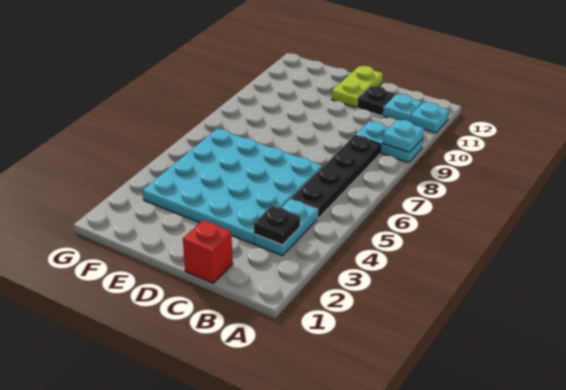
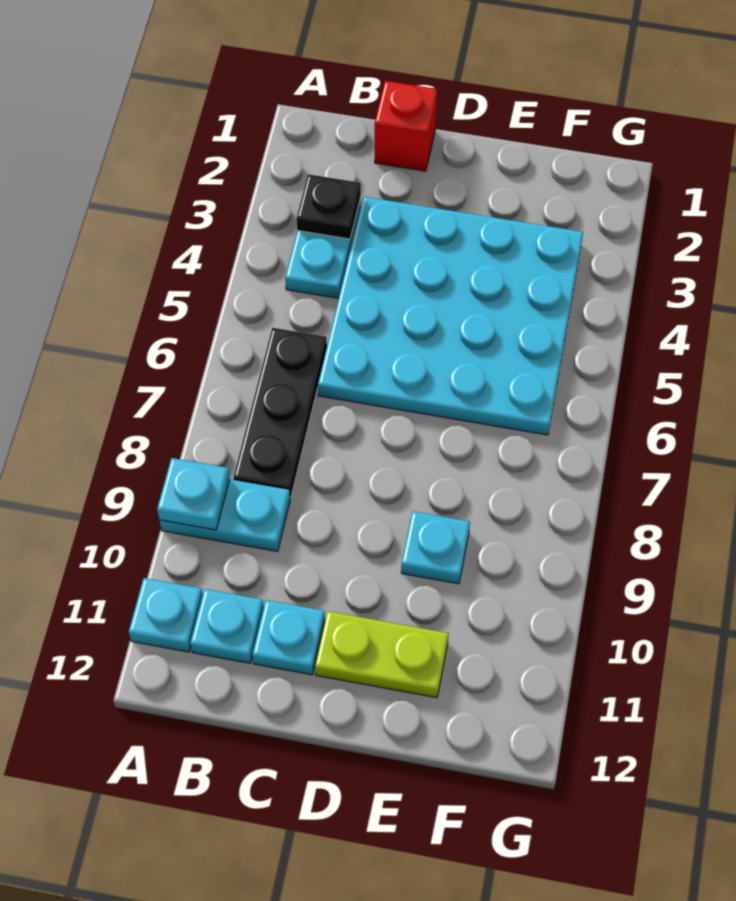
black 1x4 plate [291,135,381,219] -> black 1x3 plate [233,328,327,498]
black 1x1 plate [357,86,395,116] -> cyan 1x1 plate [253,600,325,675]
lime 1x2 plate [332,66,383,107] -> lime 1x2 plate turned to [315,611,449,698]
none -> cyan 1x1 plate [401,512,470,584]

